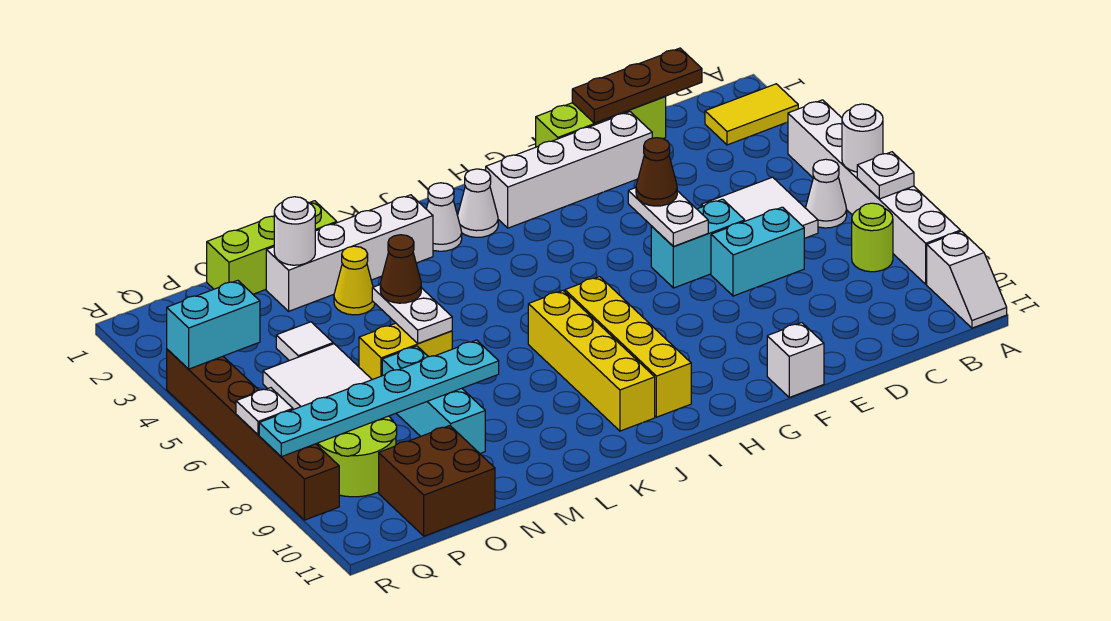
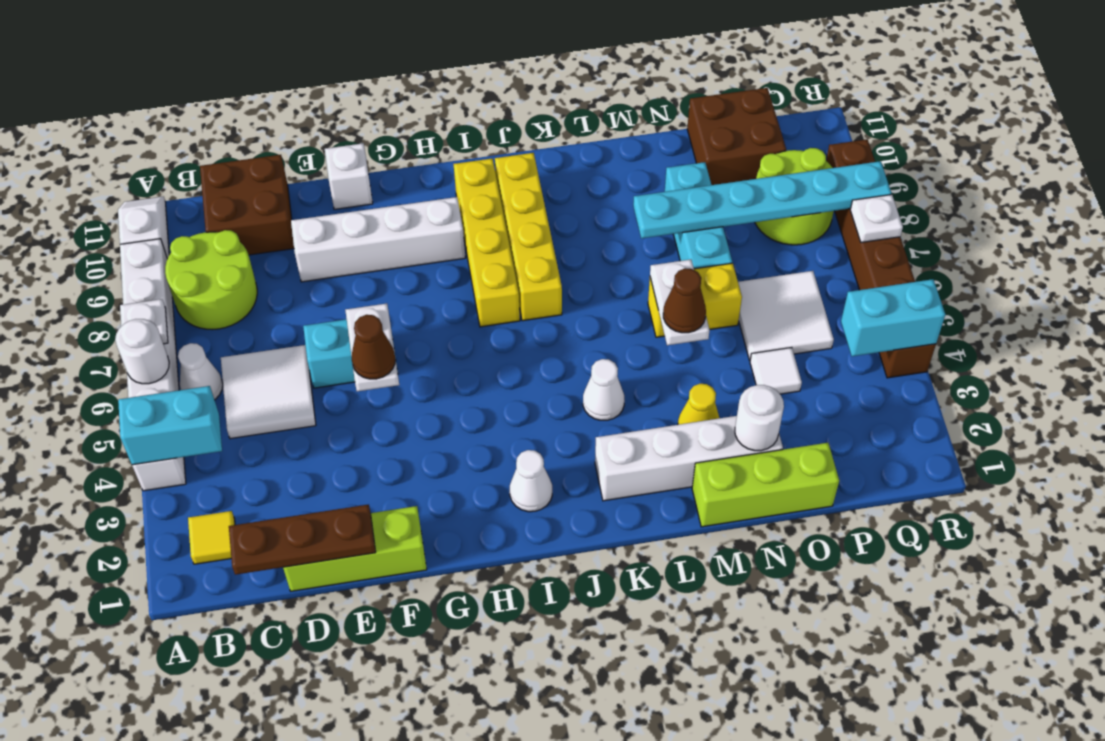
yellow 1x2 tile [705,84,798,145] -> yellow 1x1 tile [188,511,235,564]
lime 1x1 round brick [852,203,893,272] -> lime 2x2 round brick [165,230,257,330]
none -> brown 2x2 brick [200,155,294,255]
cyan 1x2 brick [711,207,804,296] -> cyan 1x2 brick moved to [118,386,222,465]
white 1x4 brick [486,112,652,228] -> white 1x4 brick moved to [291,197,465,282]
white 1x1 cone [427,183,462,251] -> white 1x1 cone moved to [583,359,625,420]

